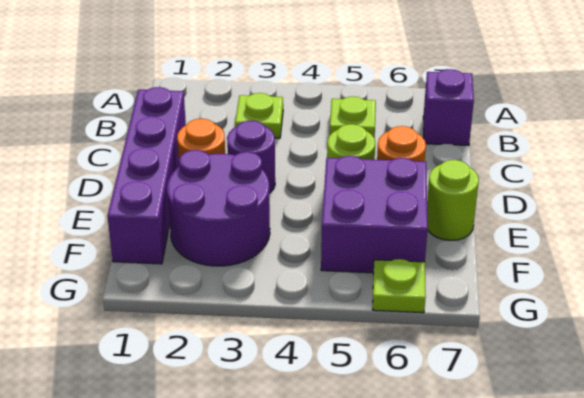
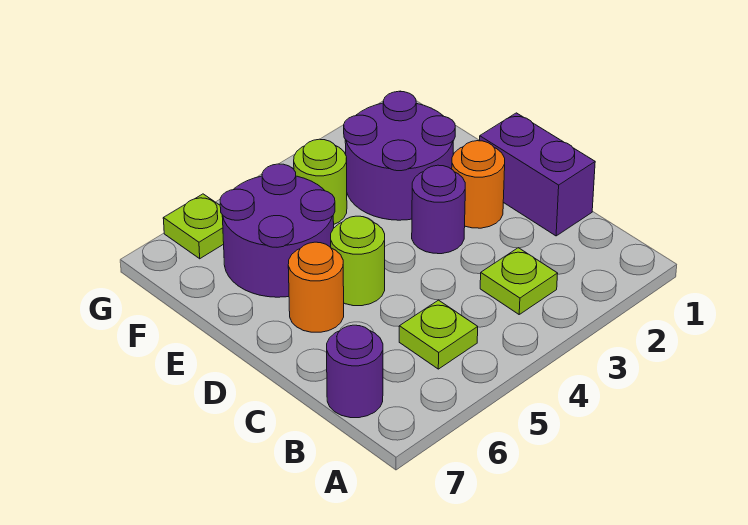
purple 1x1 brick [423,69,474,145] -> purple 1x1 round brick [327,325,383,418]
purple 1x4 brick [107,87,186,264] -> purple 1x2 brick [480,113,595,236]
purple 2x2 brick [321,156,428,273] -> purple 2x2 round brick [220,164,335,297]
lime 1x1 round brick [427,160,479,241] -> lime 1x1 round brick moved to [294,139,347,224]

